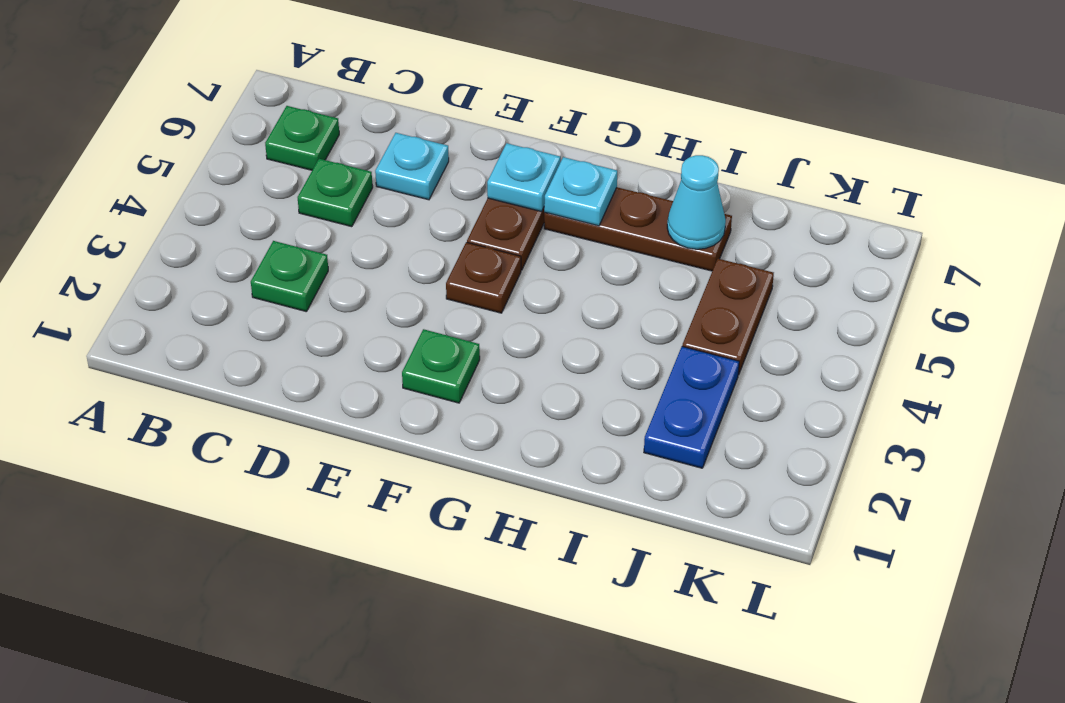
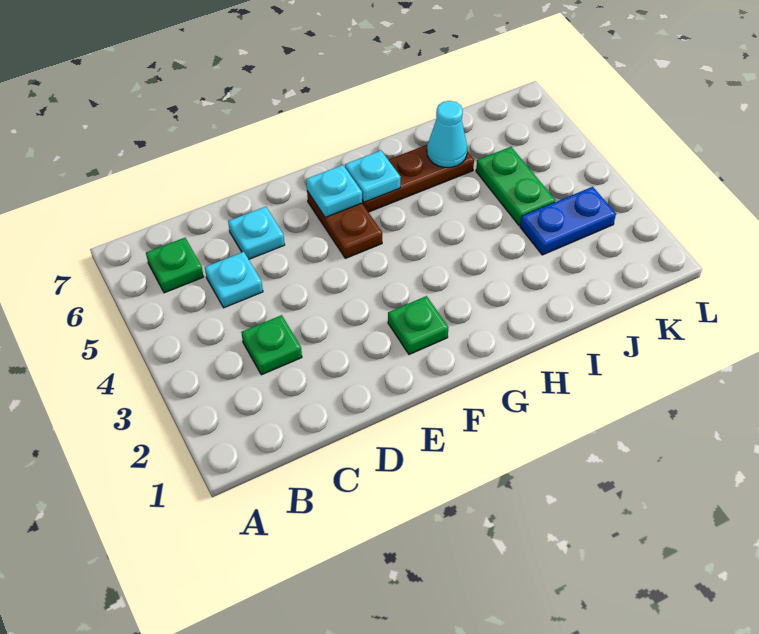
green 1x1 plate [298,159,373,227] -> cyan 1x1 plate [205,252,263,308]
brown 1x1 plate [446,242,521,313] -> none
blue 1x2 plate [644,347,739,468] -> blue 1x2 plate turned to [520,187,616,255]
brown 1x2 plate [682,259,774,375] -> green 1x2 plate [476,147,555,225]

